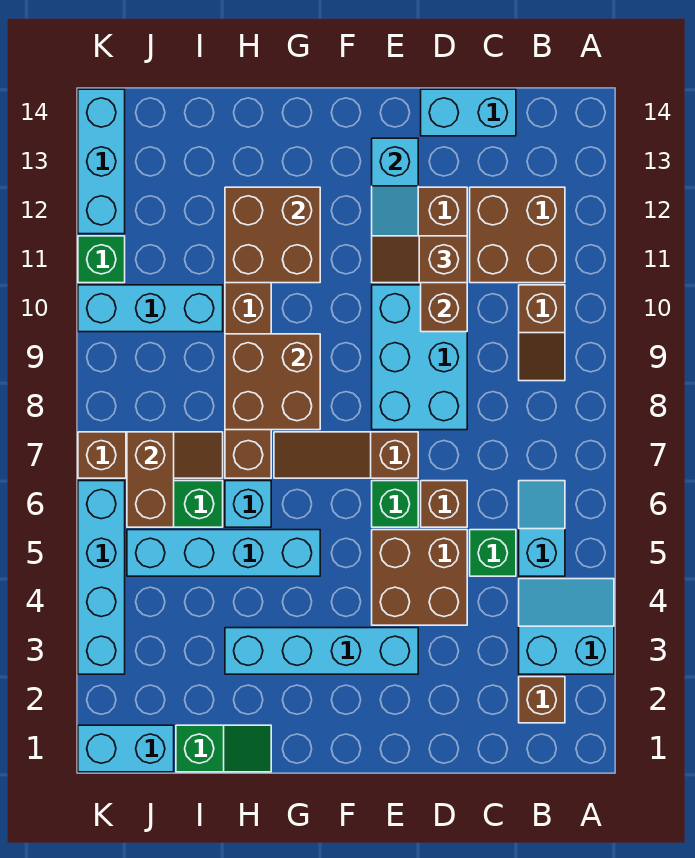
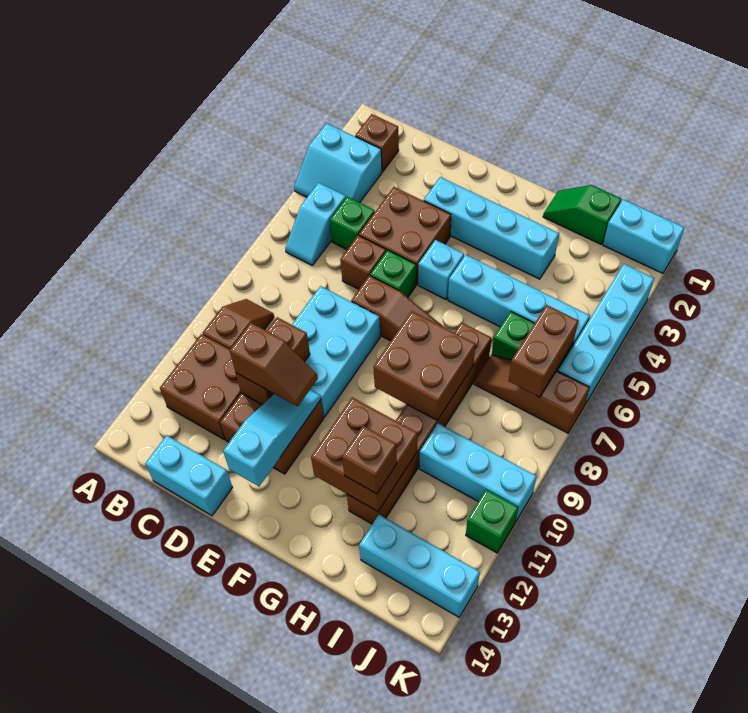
cyan 1x1 brick [225,481,271,527] -> cyan 1x1 brick moved to [418,240,464,299]
none -> brown 1x1 brick [342,426,397,494]
cyan 1x3 brick [78,89,125,234] -> cyan 1x3 brick turned to [359,515,480,617]

